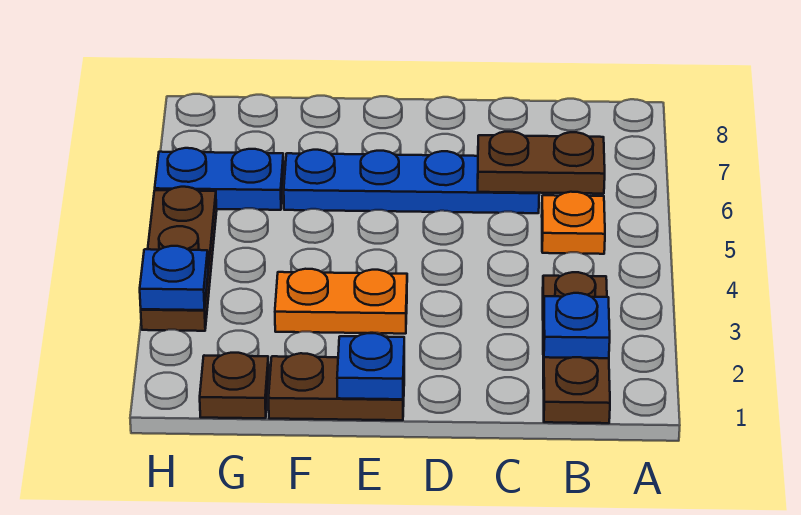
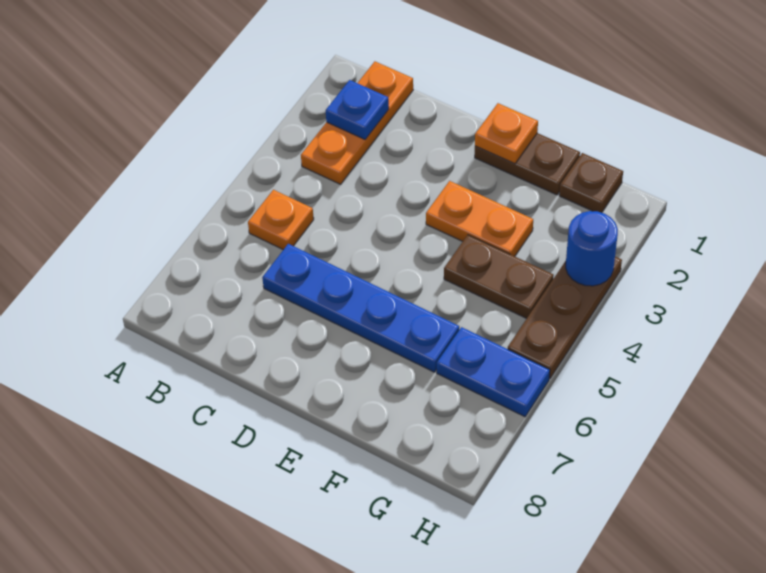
brown 1x3 plate [543,272,610,423] -> orange 1x3 plate [301,62,413,184]
brown 1x2 plate [478,132,605,194] -> brown 1x2 plate moved to [444,235,554,318]
blue 1x1 plate [337,333,404,399] -> orange 1x1 plate [475,103,538,164]
blue 1x1 plate [140,246,208,310] -> blue 1x1 round brick [566,211,618,286]

